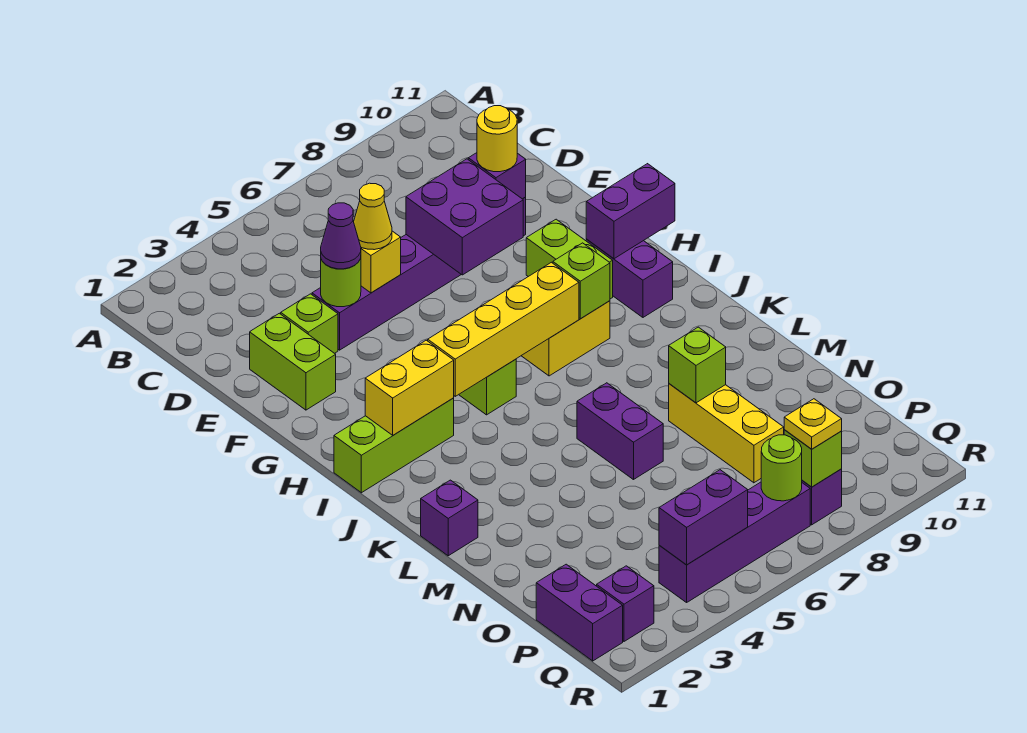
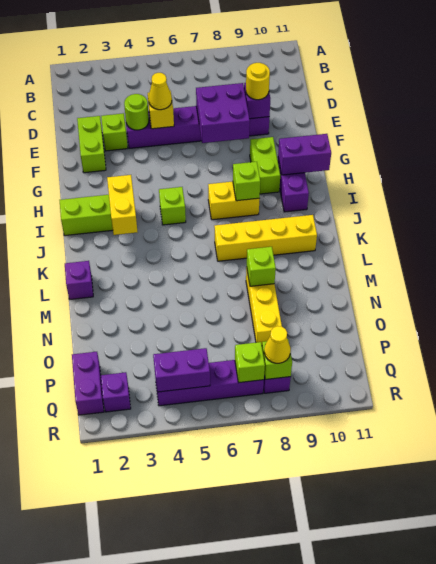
purple 1x1 cone [321,203,361,269] -> none
yellow 1x2 brick [365,340,454,435] -> yellow 1x2 brick turned to [107,175,137,235]
yellow 1x4 brick [428,262,579,396] -> yellow 1x4 brick moved to [214,215,317,261]
purple 1x2 brick [577,383,663,480] -> none
lime 1x1 round brick [761,435,802,501] -> lime 1x1 brick [235,342,265,383]
yellow 1x1 plate [784,399,842,449] -> yellow 1x1 cone [264,326,291,363]

